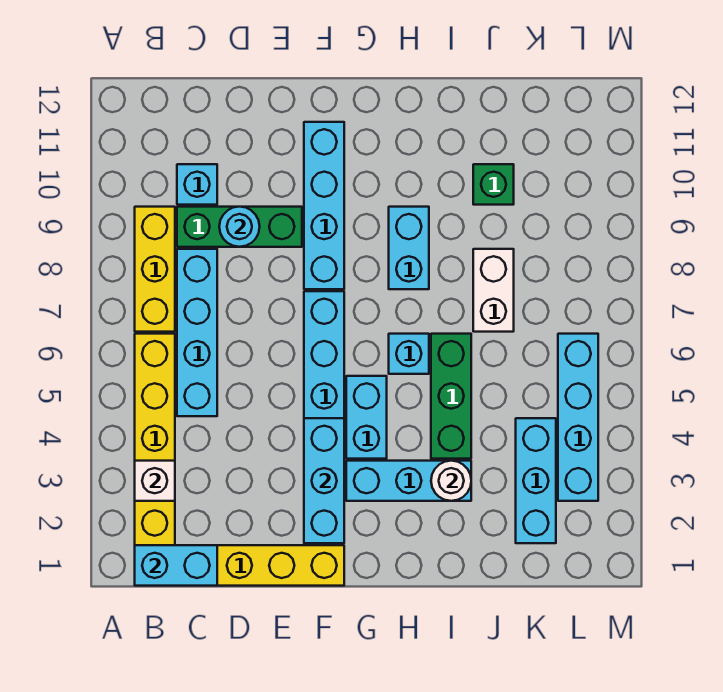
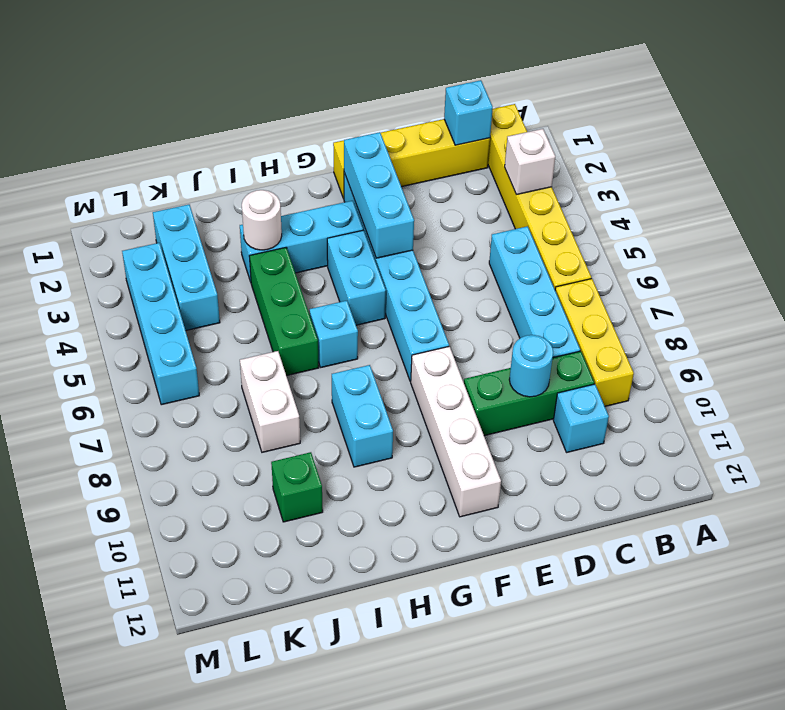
cyan 1x2 brick [135,545,217,586] -> cyan 1x1 brick [444,80,493,145]
cyan 1x4 brick [304,122,344,289] -> white 1x4 brick [411,346,501,517]

